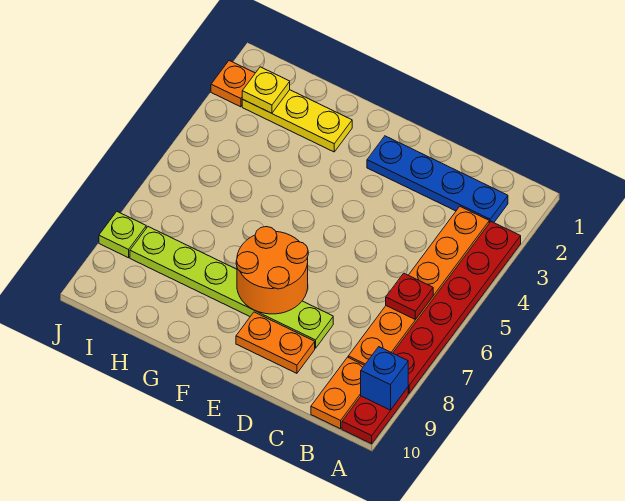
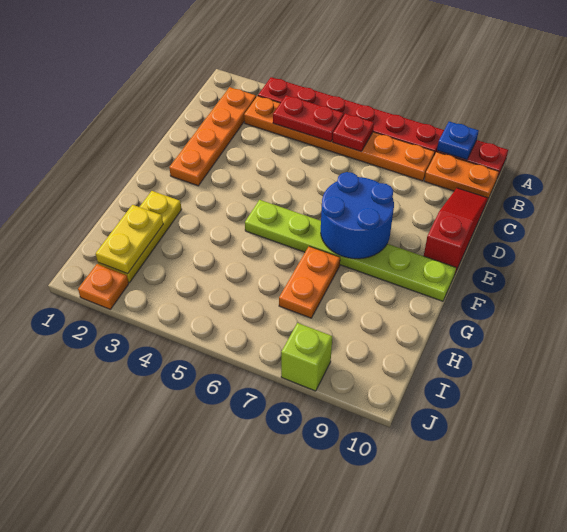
blue 1x1 brick [361,347,408,410] -> blue 1x1 plate [437,122,479,160]
blue 1x4 plate [367,136,508,223] -> orange 1x4 plate [169,87,256,186]
none -> red 1x2 plate [273,95,344,142]
none -> red 1x3 slope [424,188,488,273]
lime 1x6 plate [130,227,333,348] -> lime 1x6 plate turned to [245,200,456,301]
orange 1x2 plate [236,312,315,373] -> orange 1x2 plate moved to [279,246,340,318]
orange 2x2 round brick [236,227,308,314] -> blue 2x2 round brick [321,172,394,259]
yellow 1x1 plate [242,67,290,113] -> yellow 1x2 plate [96,205,163,274]
lime 1x1 plate [99,212,146,258] -> lime 1x1 brick [281,323,332,391]

